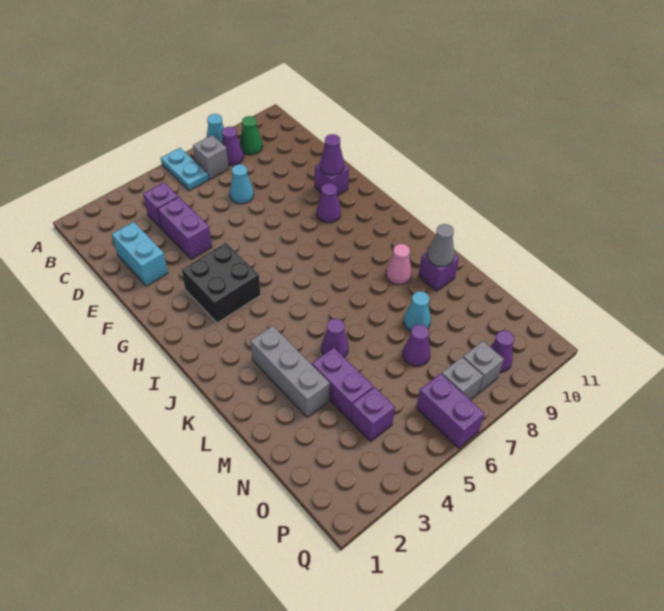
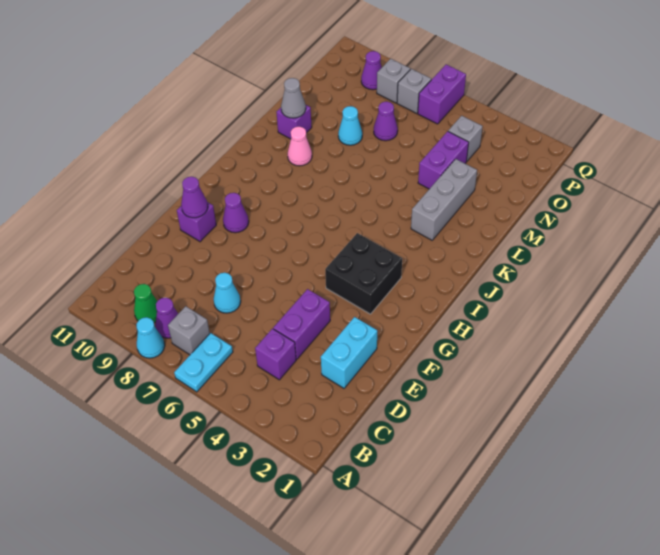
purple 1x1 cone [321,319,349,357] -> none
purple 1x1 brick [351,387,395,441] -> grey 1x1 brick [448,116,483,161]

